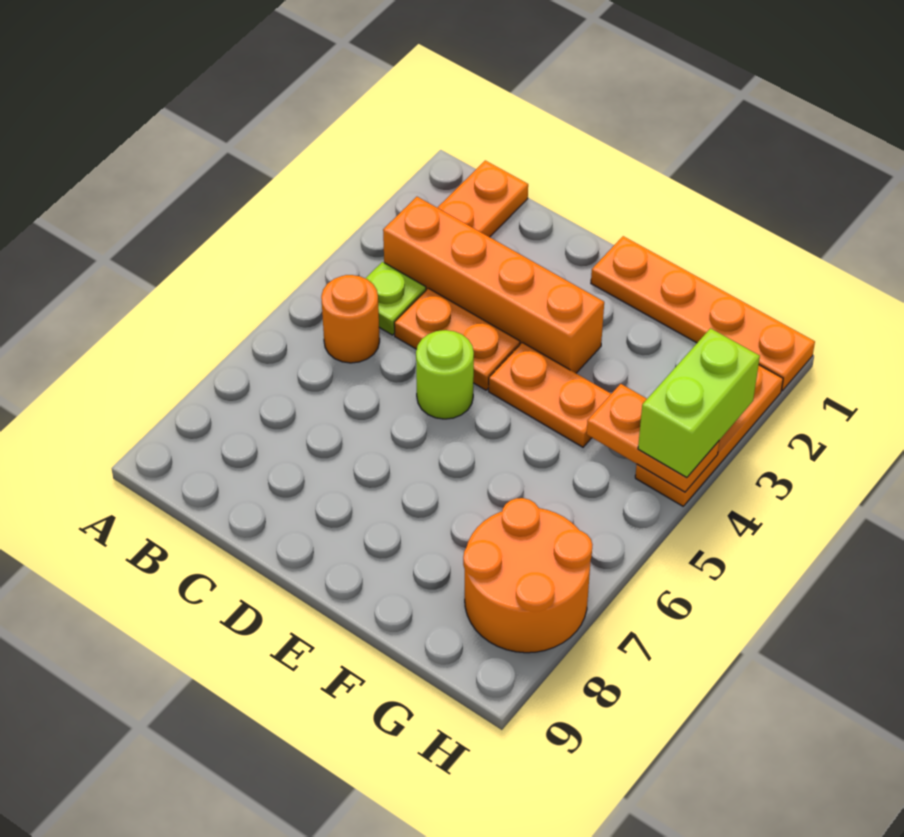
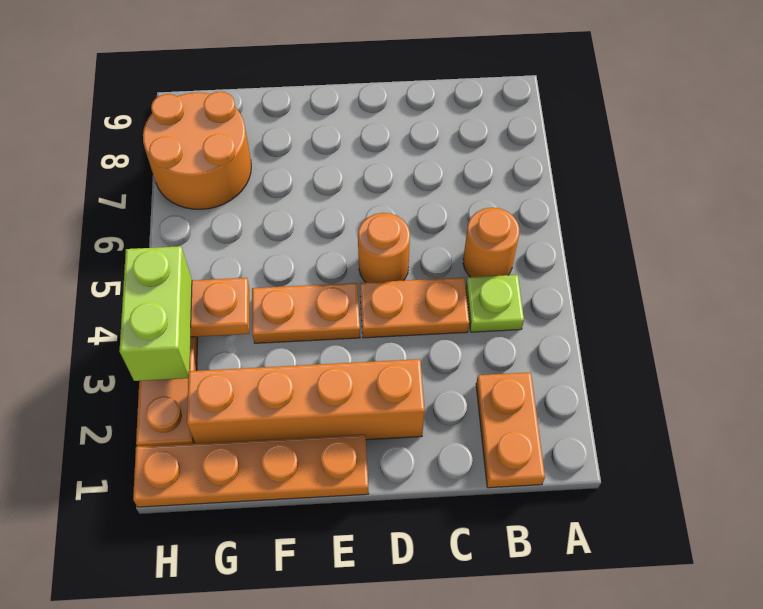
orange 1x4 brick [383,197,604,373] -> orange 1x4 brick moved to [187,359,425,443]
lime 1x1 round brick [416,330,474,419] -> orange 1x1 round brick [358,213,410,282]

